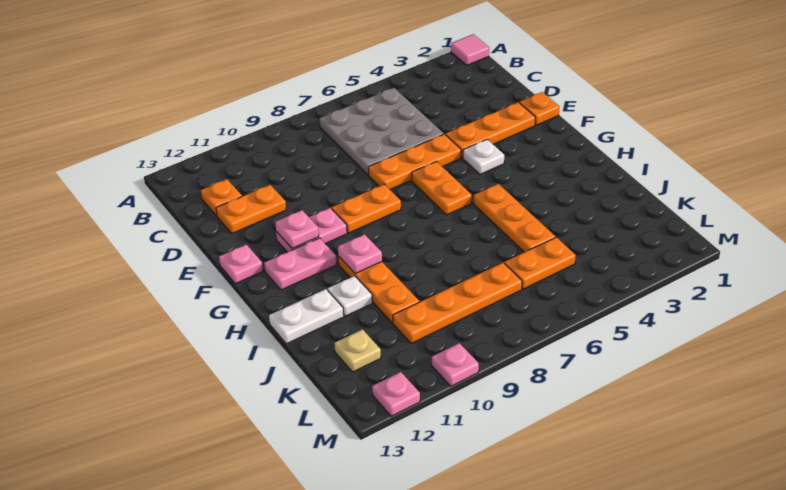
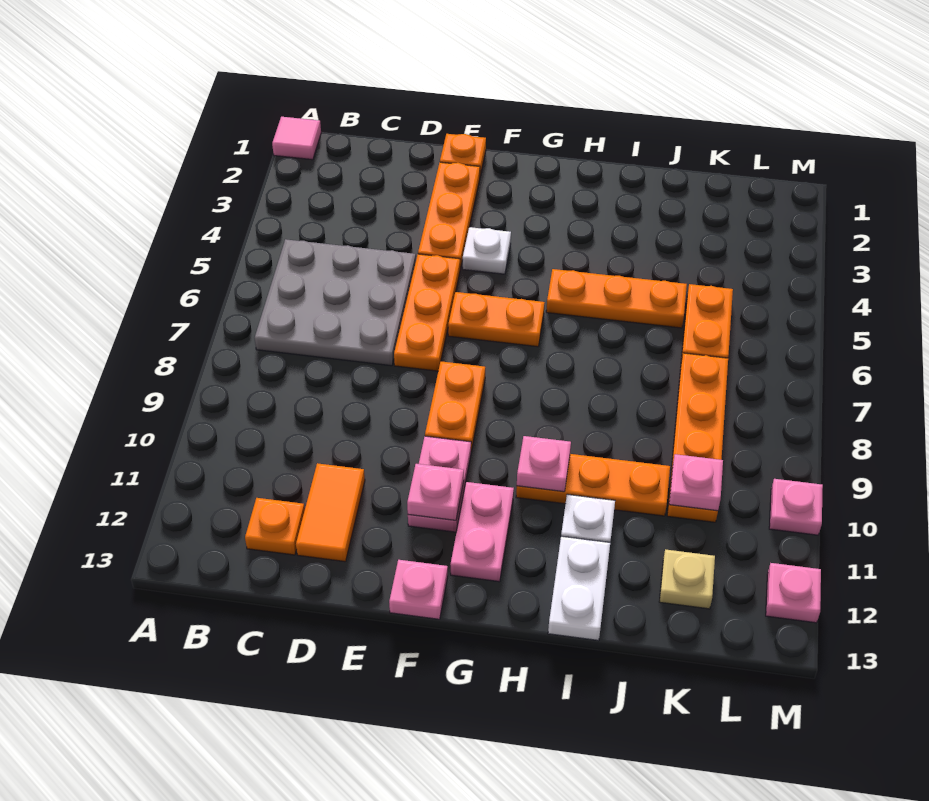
orange 1x2 plate [216,185,286,234] -> orange 1x2 tile [296,463,365,562]
none -> pink 1x1 plate [669,454,723,511]

